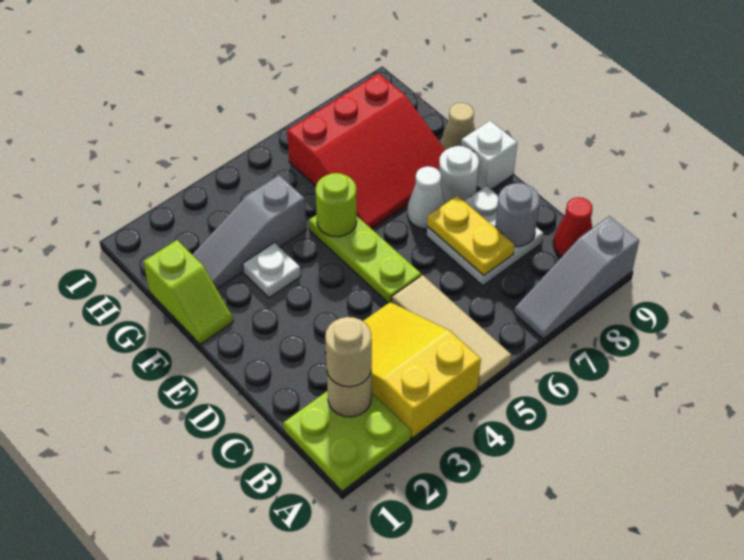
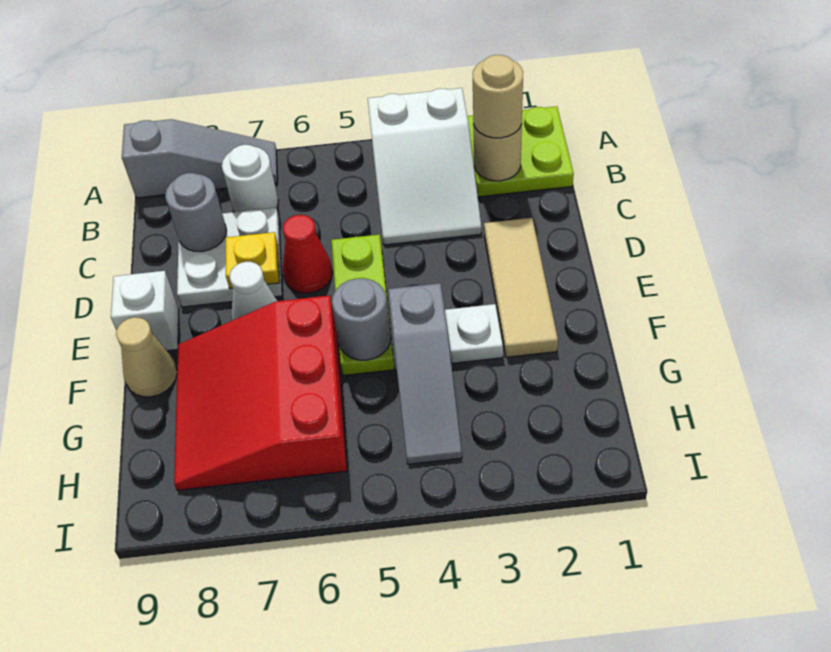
yellow 2x3 slope [325,302,481,438] -> white 2x3 slope [368,88,482,245]
tan 1x3 tile [392,275,511,387] -> tan 1x3 tile moved to [484,218,558,357]
red 1x1 cone [553,197,593,257] -> red 1x1 cone moved to [283,215,333,293]
yellow 1x2 plate [427,196,514,275] -> yellow 1x1 plate [226,232,279,289]
white 1x1 round brick [439,146,479,203] -> white 1x1 round brick moved to [222,145,279,212]
lime 1x2 slope [143,240,233,344] -> none
lime 1x1 round brick [315,173,357,237] -> grey 1x1 round brick [332,278,391,360]
red 3x3 slope [287,73,445,229] -> red 3x3 slope turned to [174,295,347,490]
grey 1x3 slope [192,175,307,289] -> grey 1x3 slope turned to [388,283,462,464]

